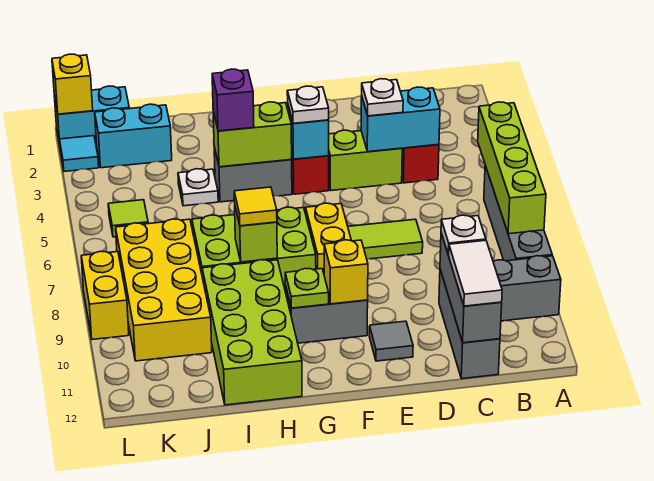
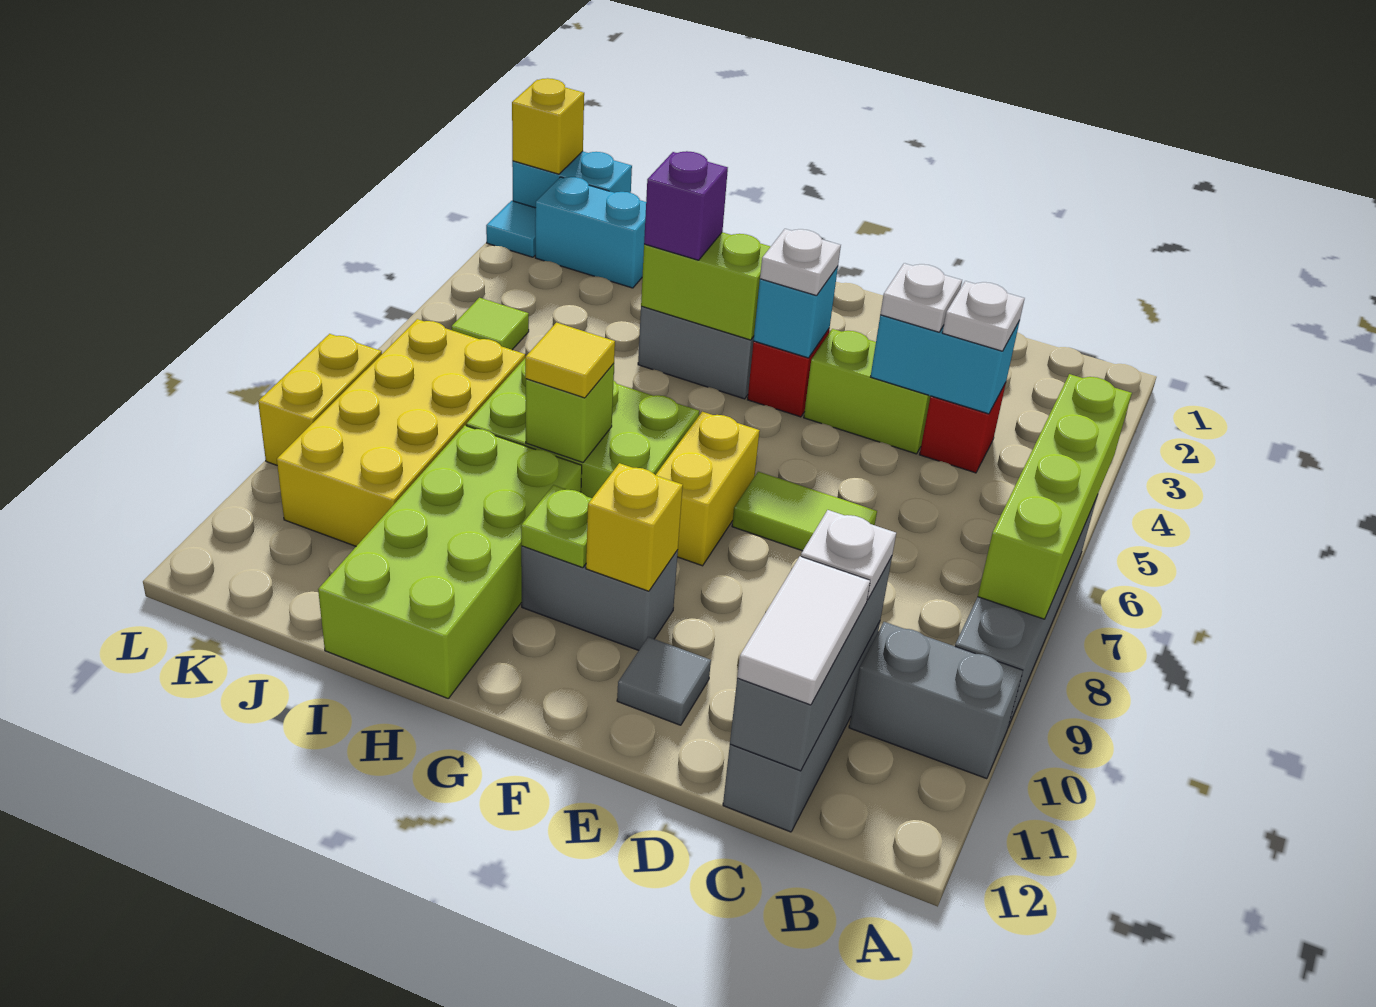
white 1x1 plate [178,169,218,206] -> white 1x1 plate moved to [942,281,1025,351]

